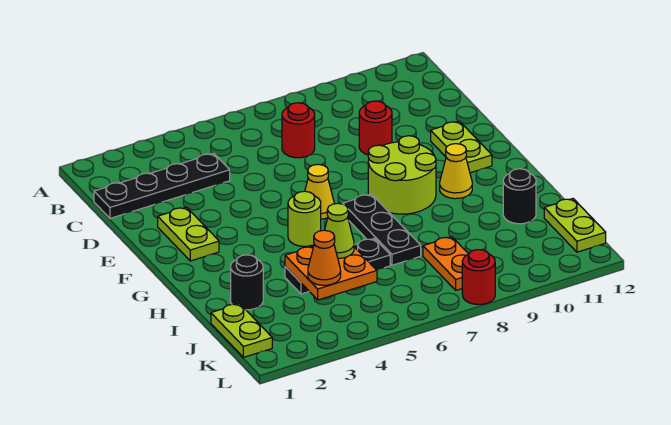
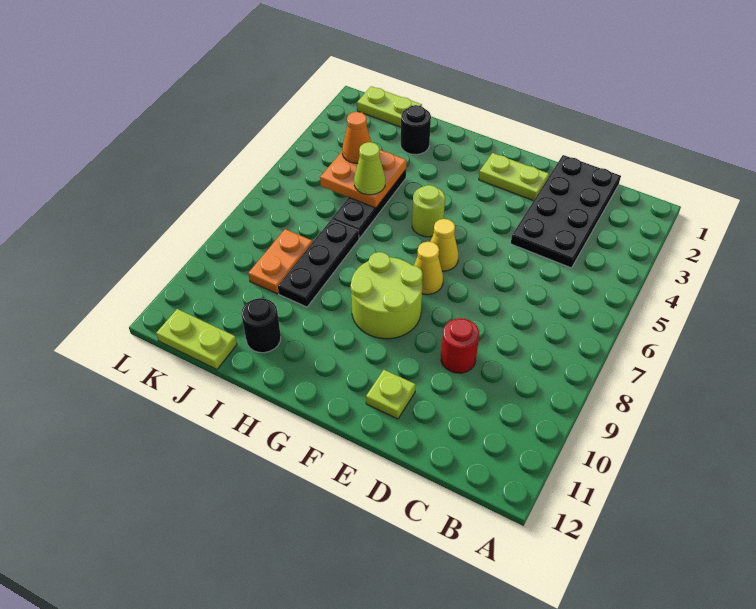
black 1x4 plate [94,153,230,218] -> black 2x4 plate [511,155,621,268]
red 1x1 round brick [282,103,315,158] -> none
lime 1x2 plate [431,121,492,173] -> lime 1x1 plate [366,370,416,419]
black 1x3 plate [343,194,421,265] -> black 1x3 plate turned to [278,220,359,307]
yellow 1x1 cone [440,144,472,199] -> yellow 1x1 cone moved to [414,242,443,294]
orange 1x2 plate [423,237,468,290] -> orange 1x2 plate turned to [248,229,313,294]
red 1x1 round brick [462,250,495,305] -> none

